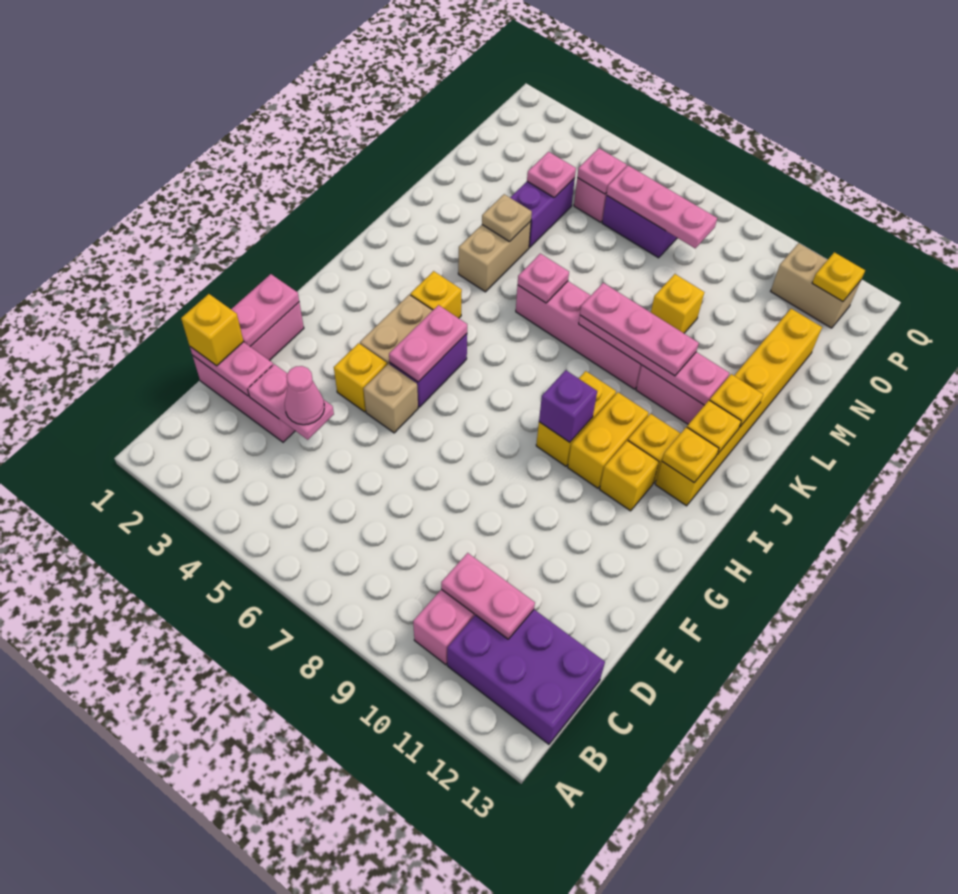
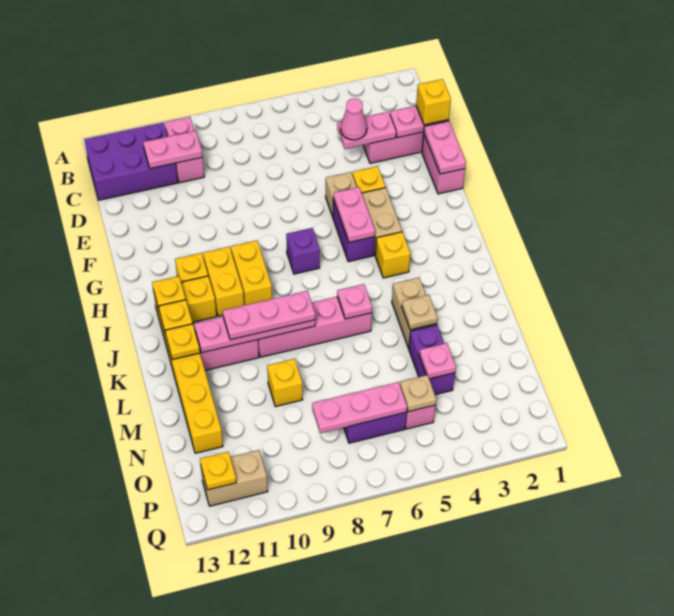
purple 1x1 brick [539,370,597,442] -> purple 1x1 brick moved to [286,228,320,274]
pink 1x1 plate [577,148,627,194] -> tan 1x1 plate [400,375,436,412]

